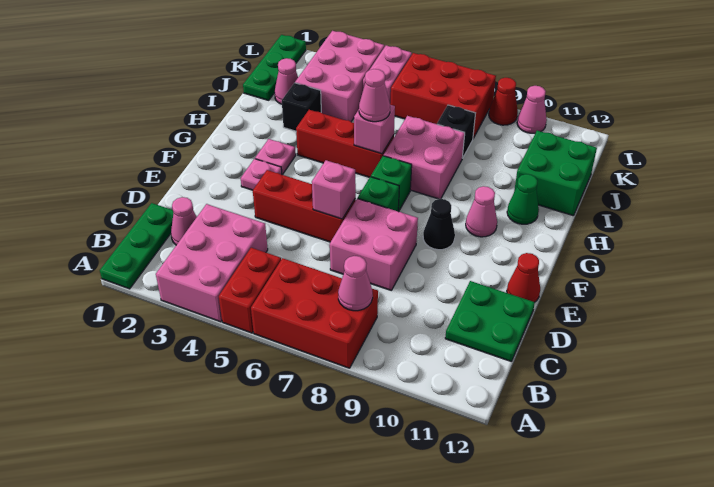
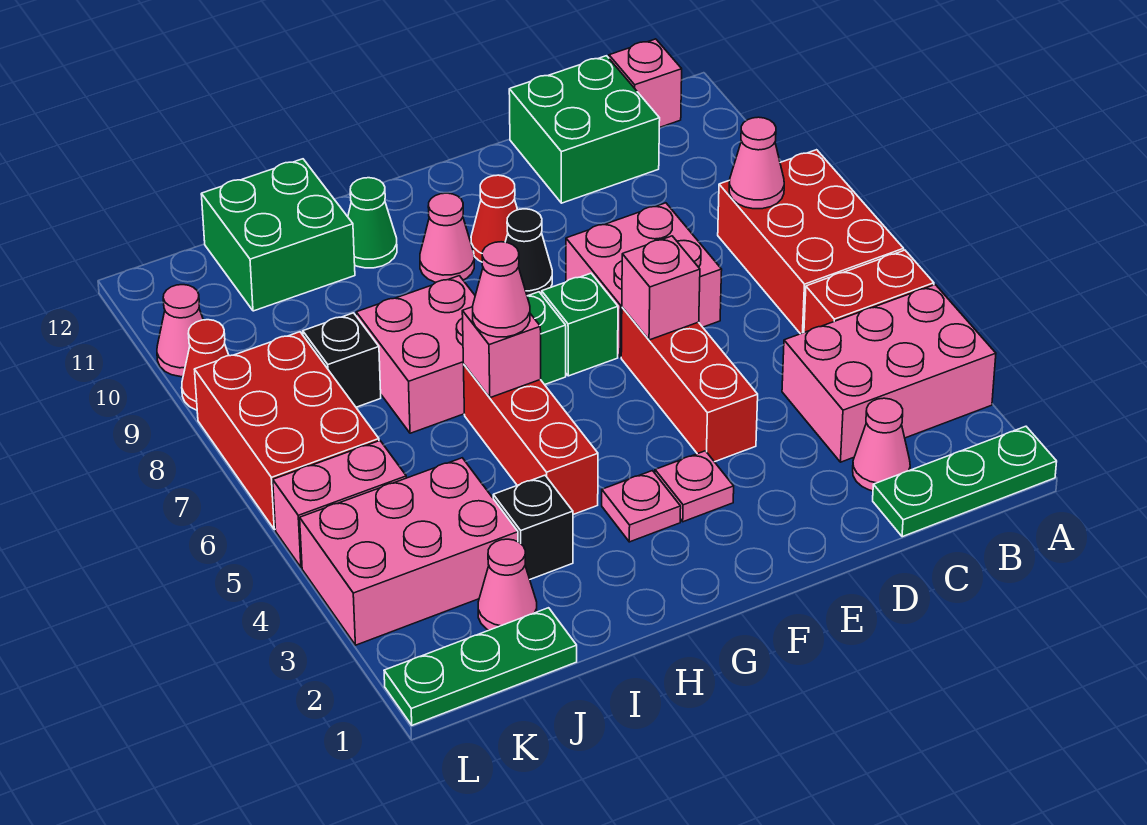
none -> pink 1x1 brick [609,39,682,128]
green 2x2 plate [445,281,535,362] -> green 2x2 brick [509,56,660,203]
red 1x1 cone [507,253,540,302] -> red 1x1 cone moved to [471,175,518,262]

